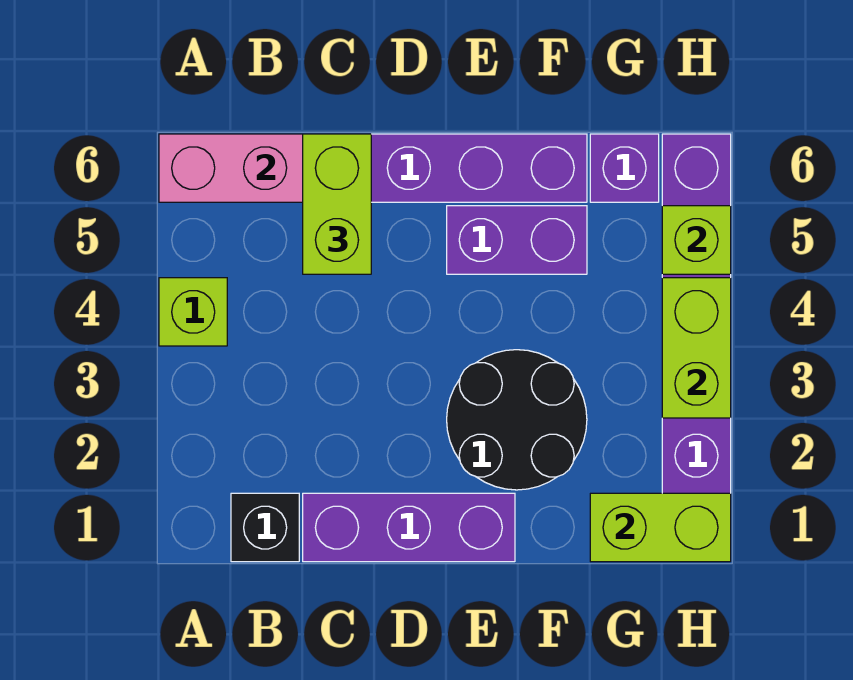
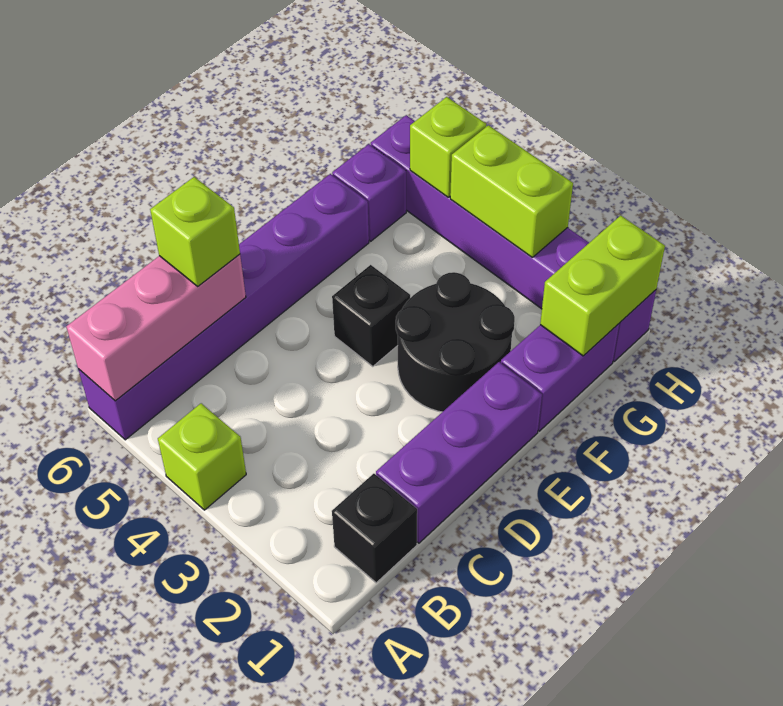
lime 1x2 brick [303,134,371,274] -> lime 1x1 brick [150,177,240,286]
none -> black 1x1 brick [332,265,410,367]
purple 1x2 brick [447,206,587,274] -> purple 1x2 brick moved to [501,324,619,431]

